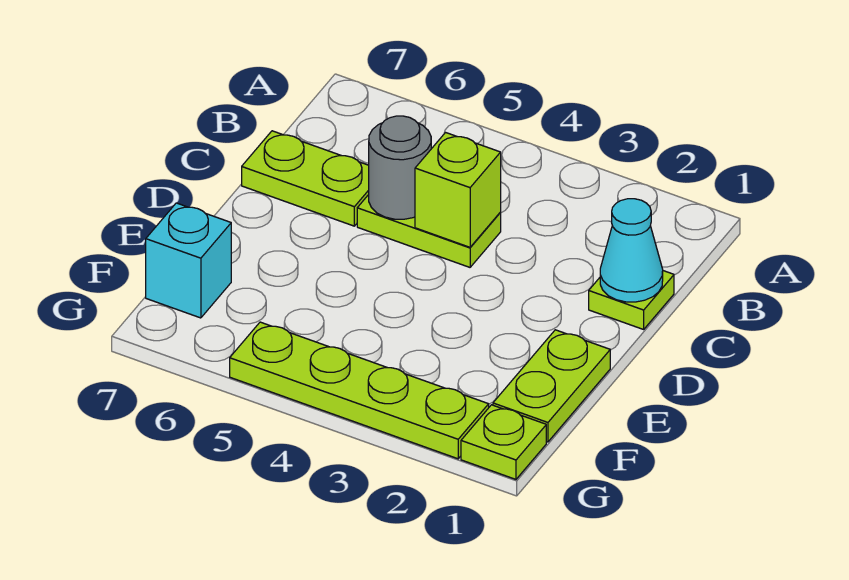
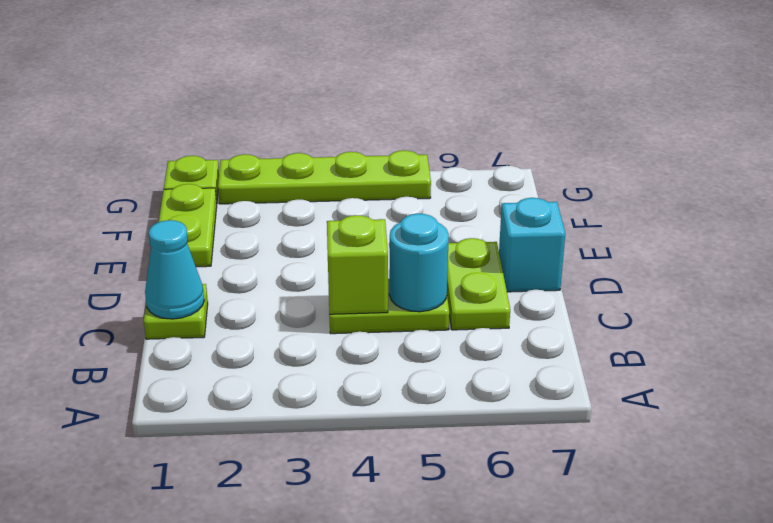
grey 1x1 round brick [369,116,431,219] -> cyan 1x1 round brick [389,214,449,312]
lime 1x2 plate [242,131,369,226] -> lime 1x2 plate turned to [447,238,510,330]
cyan 1x1 brick [146,203,231,318] -> cyan 1x1 brick moved to [499,198,565,292]

